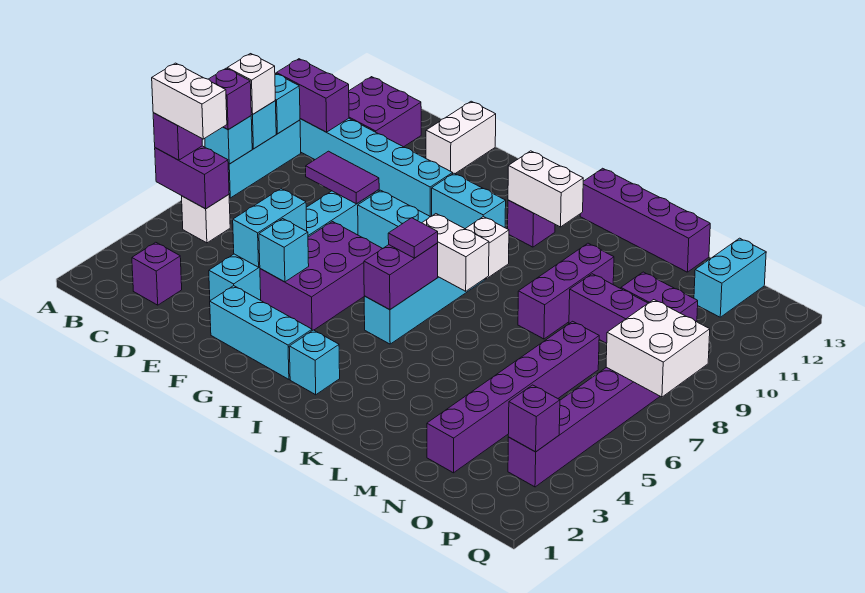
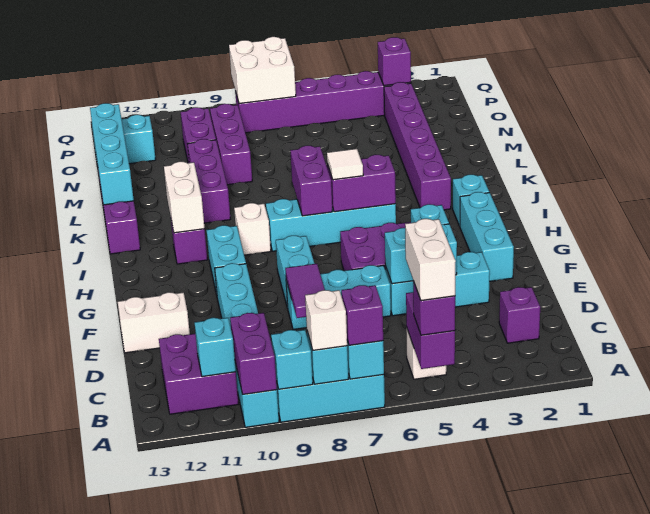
none -> cyan 1x1 brick [194,318,236,377]
purple 1x1 tile [388,218,438,258] -> white 1x1 tile [327,149,363,180]
white 1x2 brick [422,214,489,291] -> purple 1x2 brick [290,146,332,216]
none -> cyan 1x4 brick [90,103,134,205]
purple 1x3 brick [518,243,614,339] -> purple 1x3 brick turned to [187,139,230,223]
purple 1x6 brick [427,321,599,473] -> purple 1x6 brick turned to [384,82,451,210]

